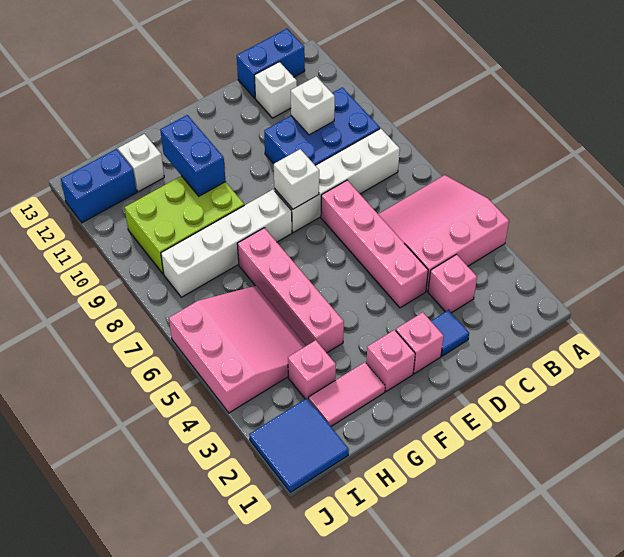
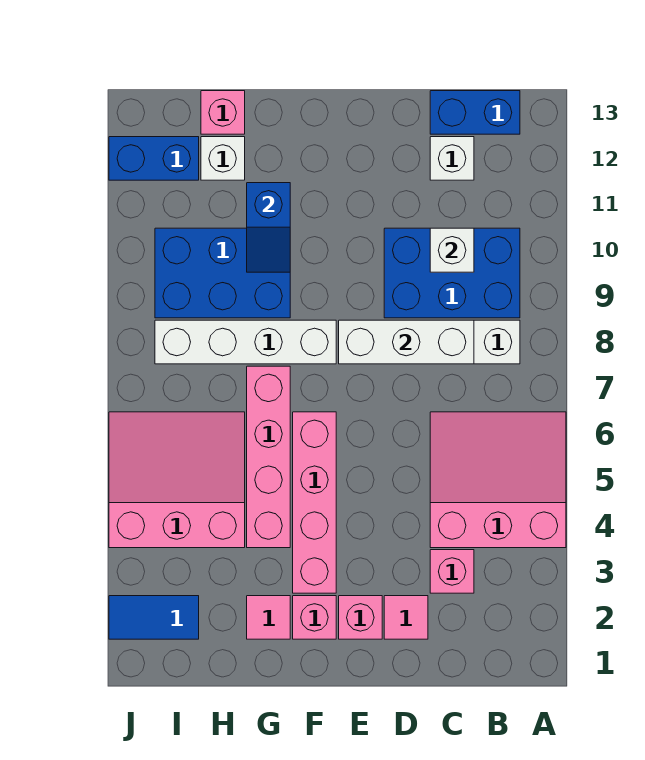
blue 1x1 tile [431,310,469,356] -> pink 1x1 tile [384,596,428,639]
pink 1x4 brick [321,180,428,308] -> pink 1x4 brick moved to [293,412,336,593]
white 1x1 brick [274,149,319,209] -> white 1x3 brick [339,320,474,364]
pink 1x2 tile [309,362,385,426] -> pink 1x1 tile [247,596,290,639]
lime 2x3 brick [125,176,244,274] -> blue 2x3 brick [155,228,290,318]
blue 1x2 brick [160,115,226,196] -> blue 1x2 slope [247,183,290,272]
pink 1x1 brick [288,340,336,399] -> pink 1x1 brick moved to [201,91,245,134]
pink 3x3 slope [169,286,306,413] -> pink 3x3 slope turned to [109,412,245,548]
blue 2x2 tile [249,398,349,492] -> blue 1x2 tile [109,596,199,639]

